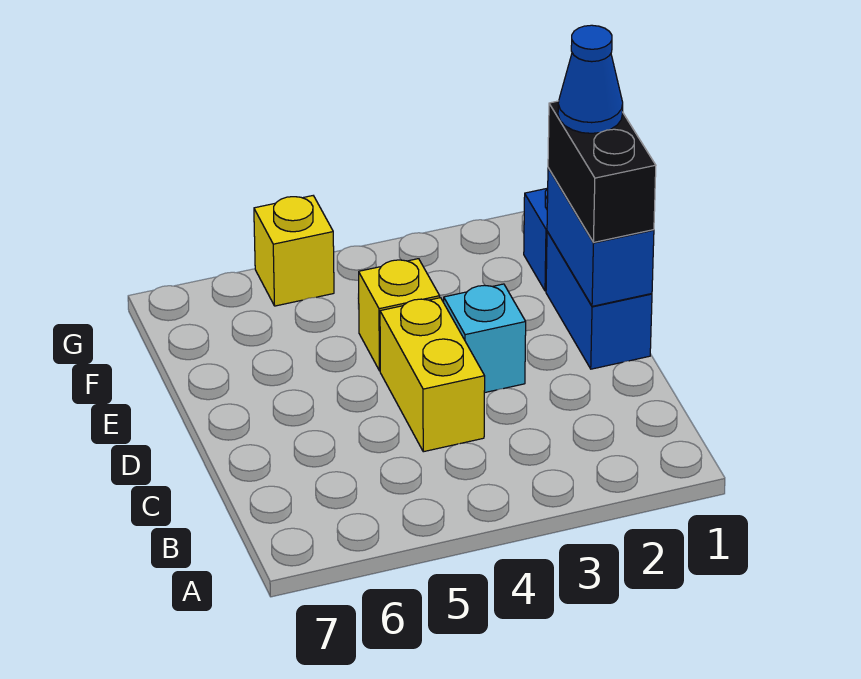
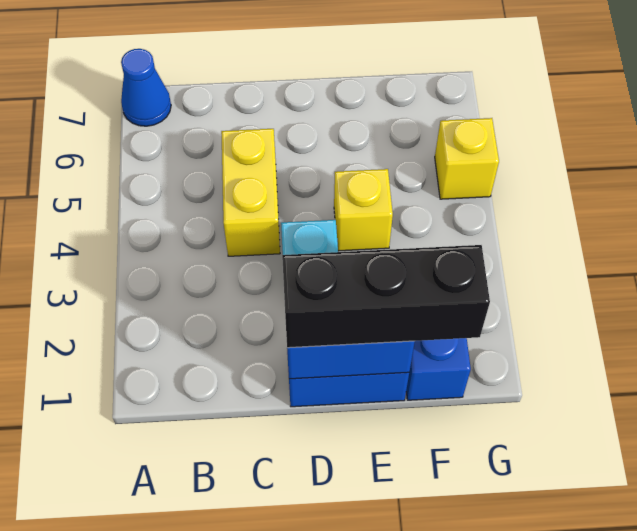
yellow 1x2 brick [380,298,485,452] -> yellow 1x2 brick turned to [221,129,280,256]
black 1x2 brick [548,101,656,242] -> black 1x3 brick [282,245,490,348]
blue 1x1 cone [558,25,623,133] -> blue 1x1 cone moved to [121,49,171,126]

